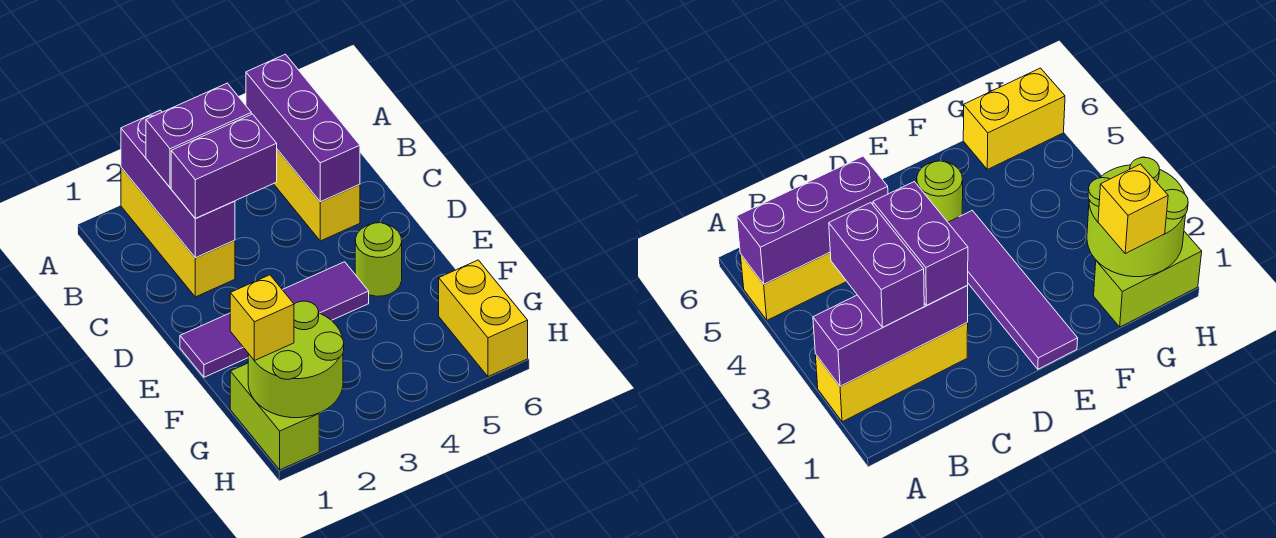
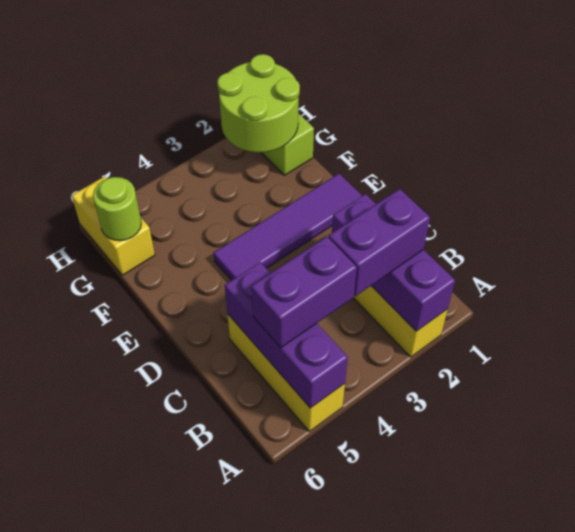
purple 1x2 brick [171,114,277,218] -> purple 1x2 brick moved to [251,237,357,348]
lime 1x1 round brick [355,223,402,296] -> lime 1x1 round brick moved to [93,177,141,241]
yellow 1x1 brick [230,275,294,361] -> none

